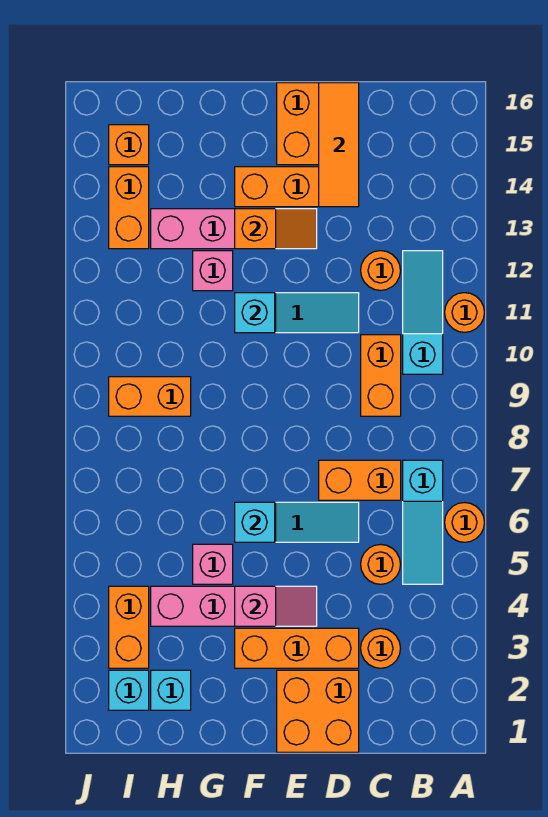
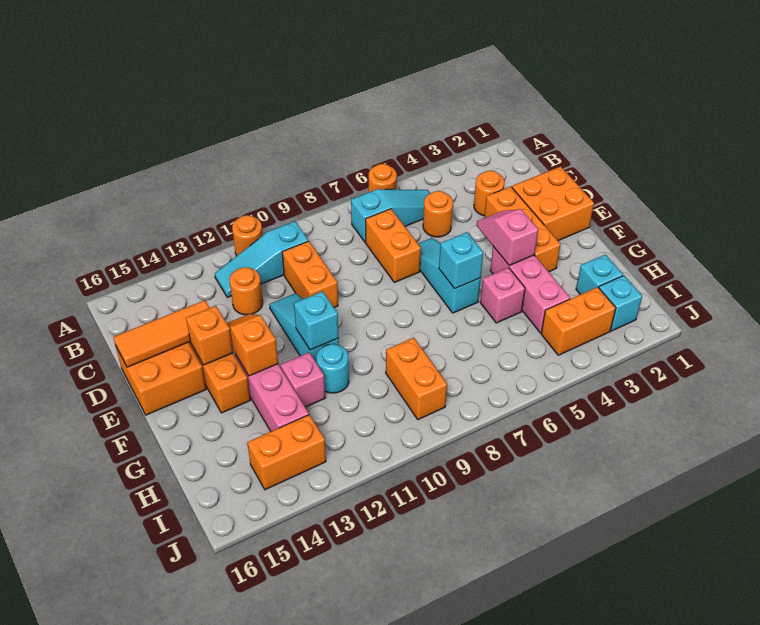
orange 1x2 brick [361,335,401,416] -> orange 1x2 brick turned to [282,241,338,308]
none -> cyan 1x1 round brick [317,344,349,393]
orange 1x1 brick [109,125,149,165] -> orange 1x1 brick moved to [186,306,233,365]

